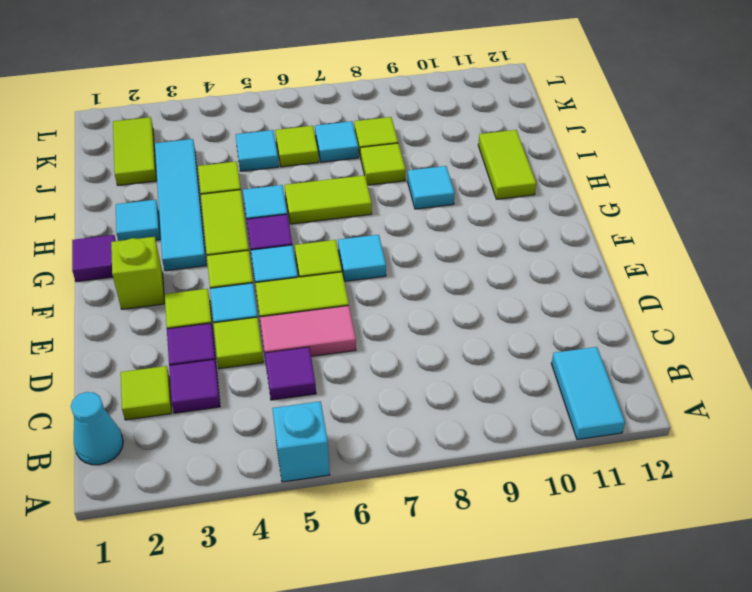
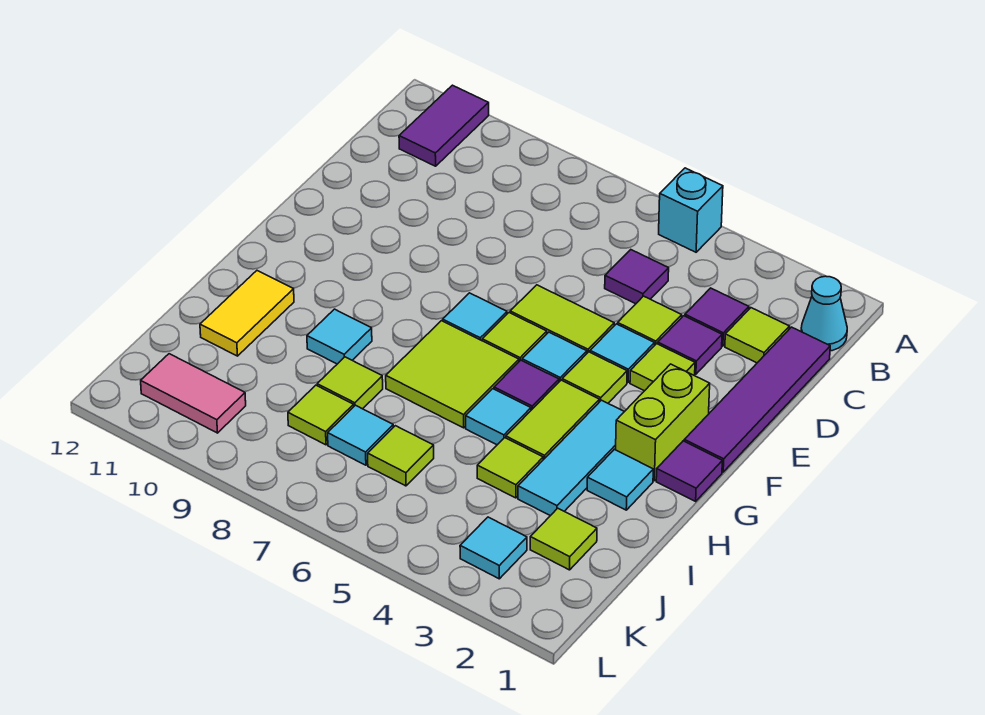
cyan 1x2 tile [551,347,625,440] -> purple 1x2 tile [399,85,489,166]
none -> purple 1x4 tile [684,327,830,472]
pink 1x2 tile [260,306,356,356] -> pink 1x2 tile moved to [141,354,246,433]
lime 1x1 brick [111,237,165,309] -> lime 1x2 brick [616,364,710,481]
cyan 1x4 tile [155,139,206,271] -> cyan 1x3 tile [518,400,624,516]
lime 1x2 tile [285,175,372,224] -> lime 2x2 tile [386,321,519,428]
lime 1x2 tile [478,130,536,199] -> yellow 1x2 tile [200,271,294,356]
lime 1x2 tile [113,117,157,185] -> lime 1x1 tile [530,508,597,570]
cyan 1x1 tile [235,130,279,171] -> cyan 1x1 tile moved to [460,517,527,579]

